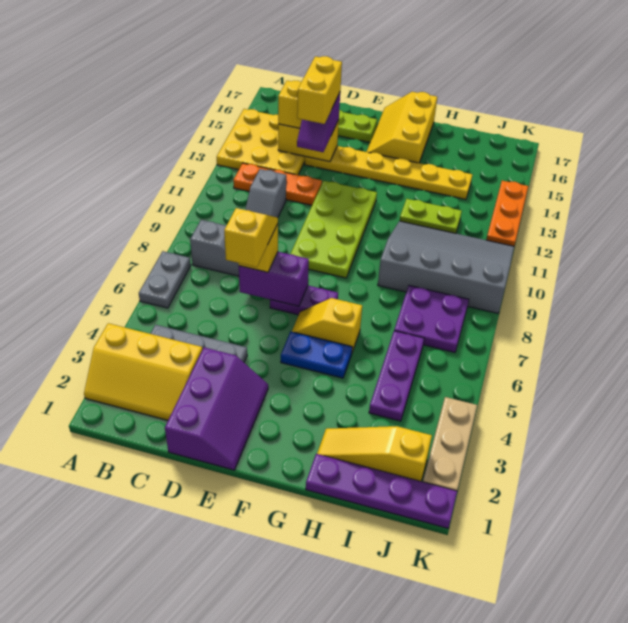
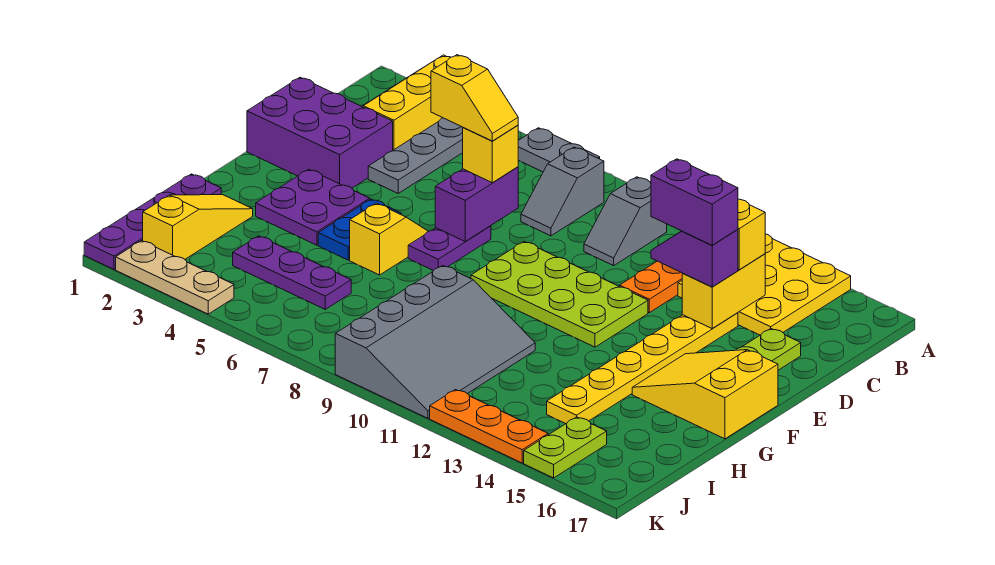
grey 1x2 slope [245,169,286,218] -> grey 1x2 slope turned to [584,177,667,266]
purple 2x3 slope [165,347,268,470] -> purple 2x3 brick [247,77,393,188]
yellow 1x2 brick [297,56,342,124] -> purple 1x2 brick [651,159,738,245]
yellow 2x3 slope [366,92,437,163] -> yellow 2x3 slope turned to [632,350,778,439]
lime 1x2 plate [400,199,462,233] -> lime 1x2 plate moved to [524,417,607,478]
purple 2x2 plate [394,285,469,353] -> purple 2x2 plate moved to [256,169,370,245]

